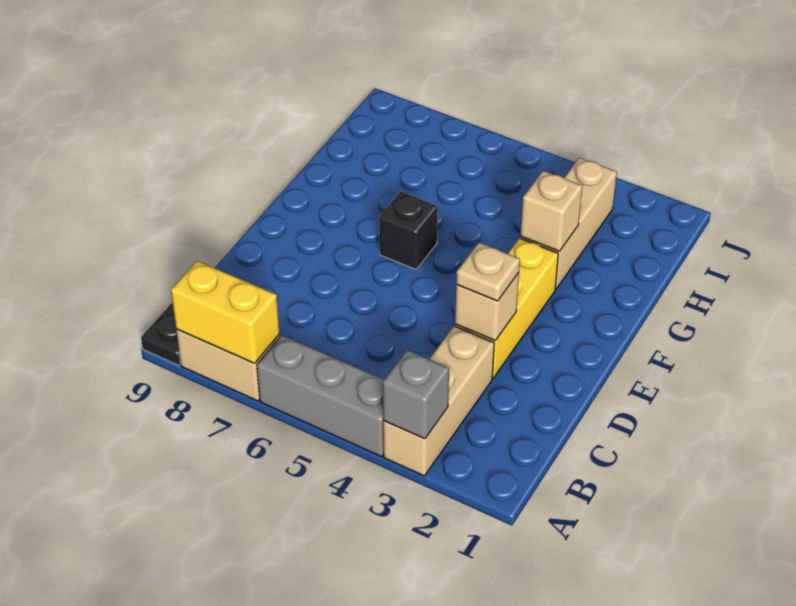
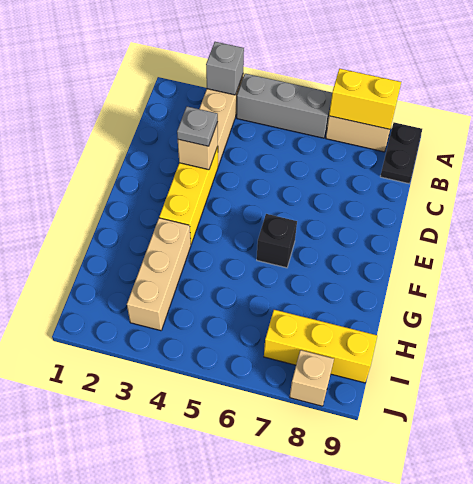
tan 1x1 plate [456,243,520,301] -> grey 1x1 plate [177,107,218,146]
tan 1x1 brick [520,171,582,251] -> tan 1x1 brick moved to [290,350,334,406]
none -> yellow 1x3 brick [264,310,377,383]

